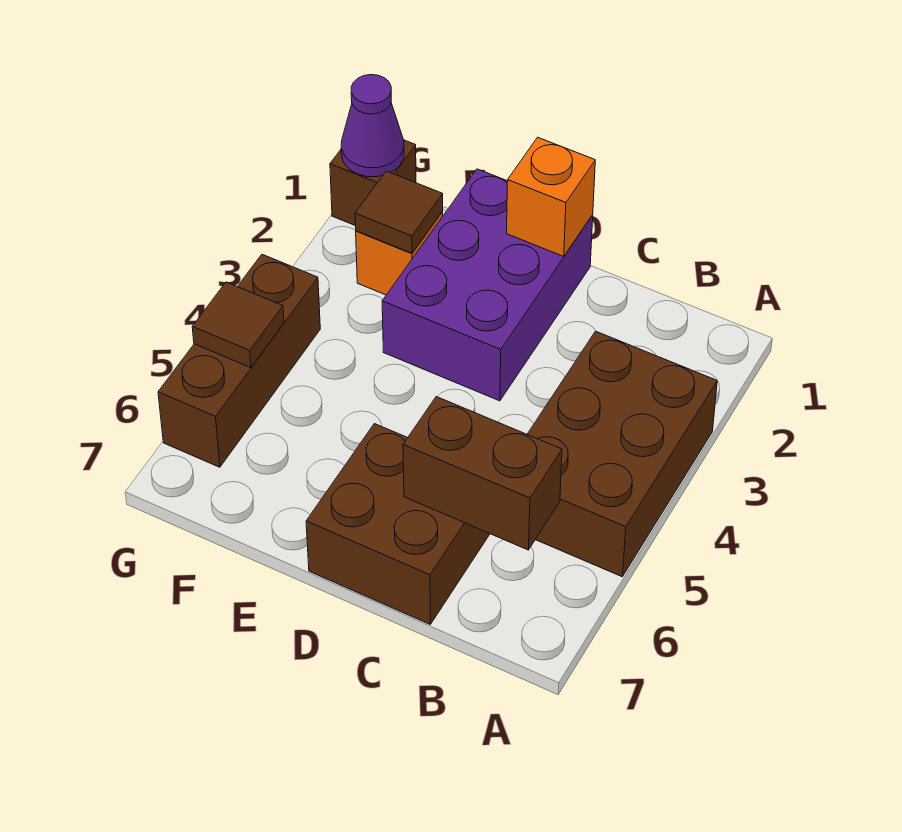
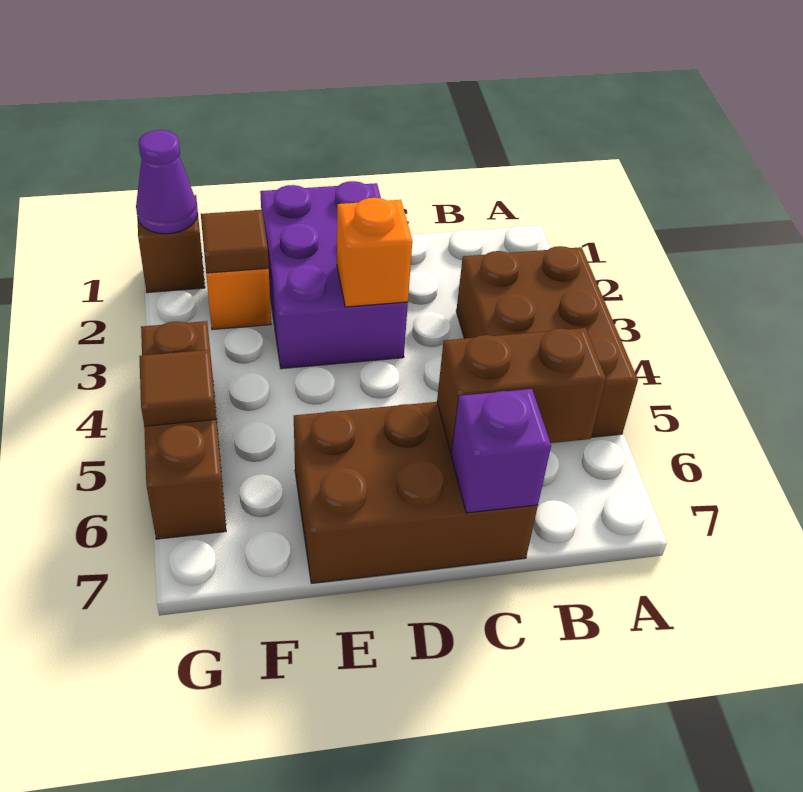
brown 2x2 brick [306,424,490,624] -> brown 2x3 brick [294,402,538,583]
none -> purple 1x1 brick [451,389,551,513]
orange 1x1 brick [507,137,595,256] -> orange 1x1 brick moved to [337,198,412,307]

